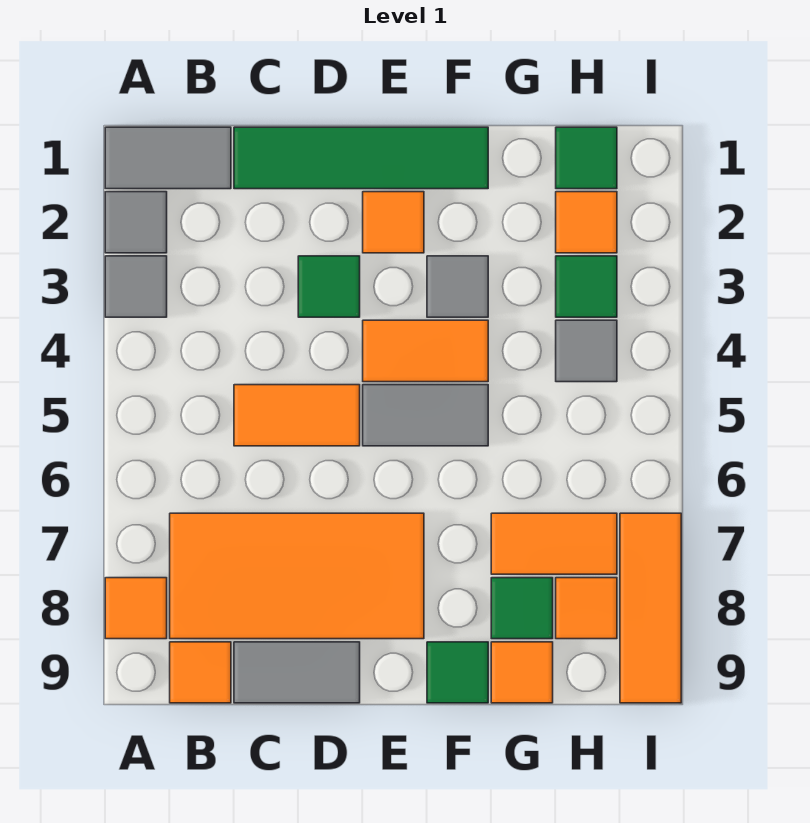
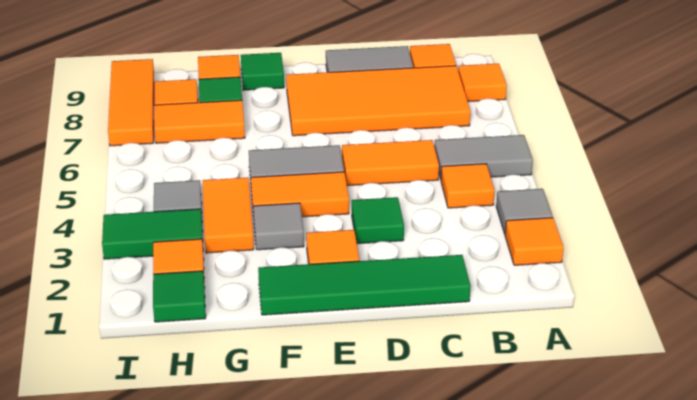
grey 1x2 tile [105,127,231,189] -> grey 1x2 tile moved to [434,135,533,179]
grey 1x1 tile [105,192,167,253] -> orange 1x1 tile [505,218,563,265]
none -> orange 1x1 tile [441,164,495,208]
none -> orange 1x2 tile [203,178,254,253]
green 1x1 tile [556,256,617,317] -> green 1x2 tile [102,209,203,259]

